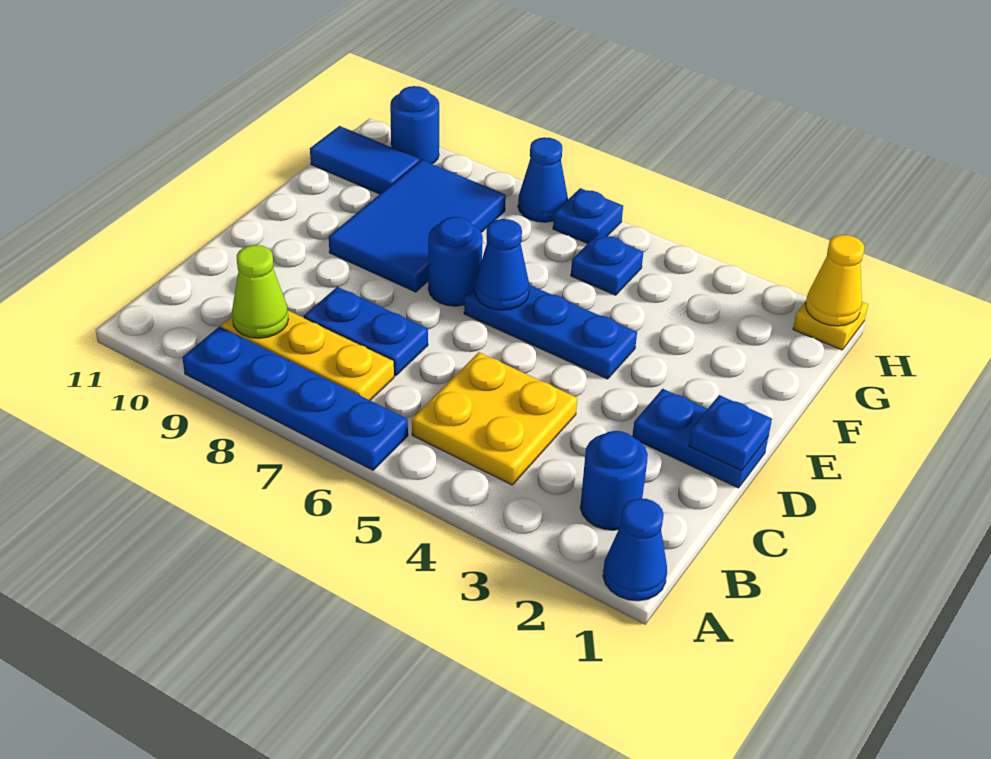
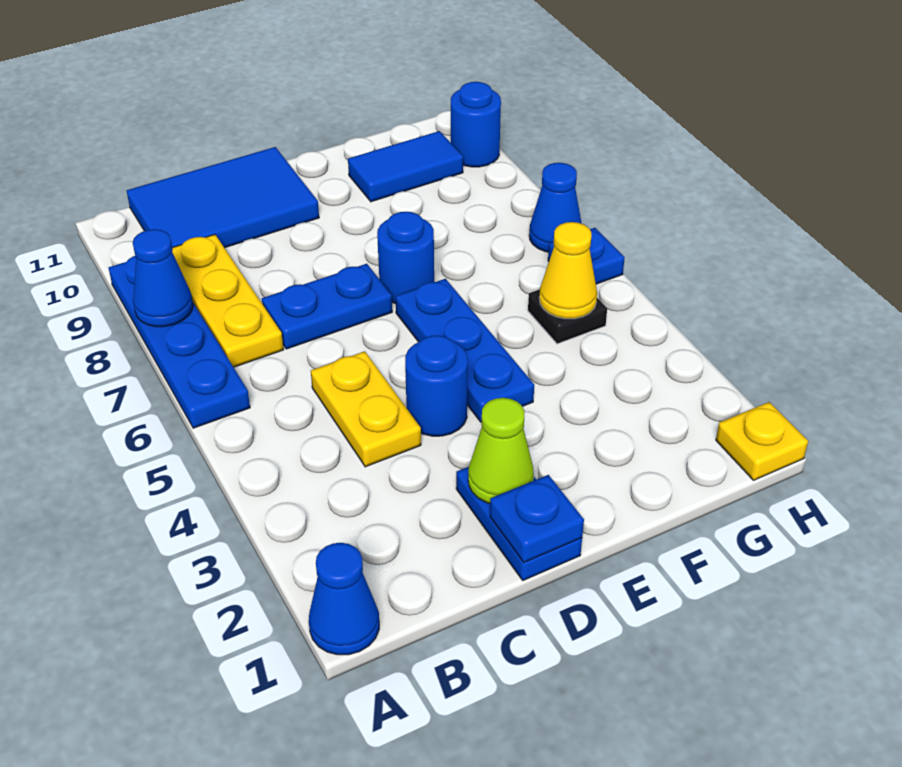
blue 1x1 round brick [580,431,648,530] -> blue 1x1 round brick moved to [405,335,468,436]
yellow 2x2 plate [412,352,577,485] -> yellow 1x2 plate [311,351,421,467]
lime 1x1 cone [232,245,288,338] -> lime 1x1 cone moved to [468,398,534,503]
blue 1x2 plate [304,287,428,376] -> blue 1x2 plate turned to [262,264,392,349]
blue 1x1 cone [475,219,529,310] -> blue 1x1 cone moved to [133,229,193,327]
blue 2x3 tile [329,160,506,292] -> blue 2x3 tile moved to [127,147,319,248]
blue 1x1 plate [571,233,643,295] -> black 1x1 plate [528,289,607,344]
blue 1x2 tile [310,126,420,194] -> blue 1x2 tile turned to [348,131,463,202]
yellow 1x1 cone [806,235,864,326] -> yellow 1x1 cone moved to [539,222,597,319]

